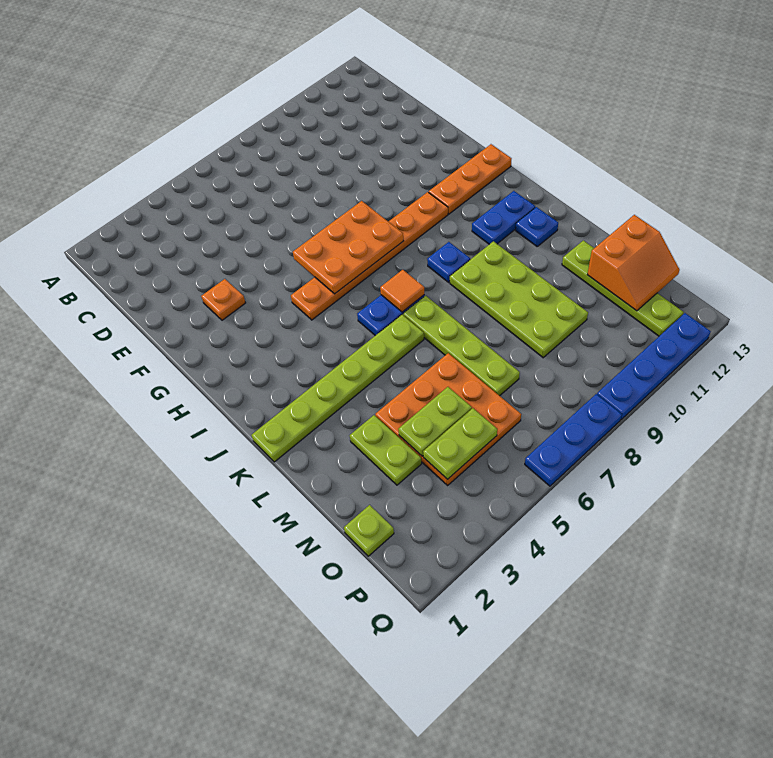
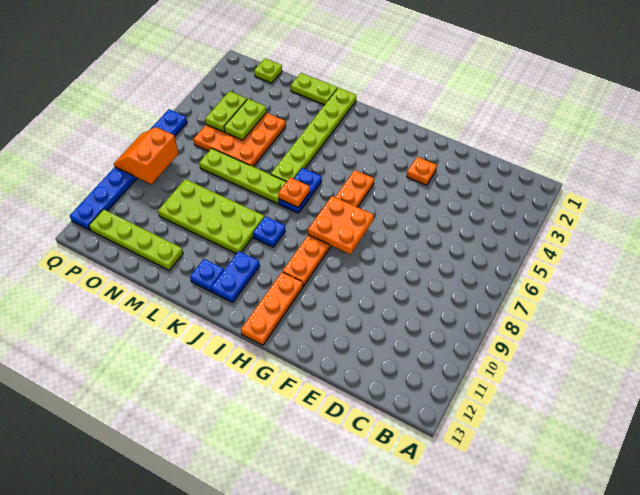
orange 2x3 plate [293,201,403,294] -> orange 2x2 plate [308,196,374,254]
orange 1x1 tile [380,270,424,312] -> orange 1x1 plate [278,177,310,207]
lime 1x2 plate [350,415,422,485] -> lime 1x2 plate moved to [291,73,337,105]
orange 2x2 slope [587,215,680,311] -> orange 2x2 slope moved to [114,127,178,184]

